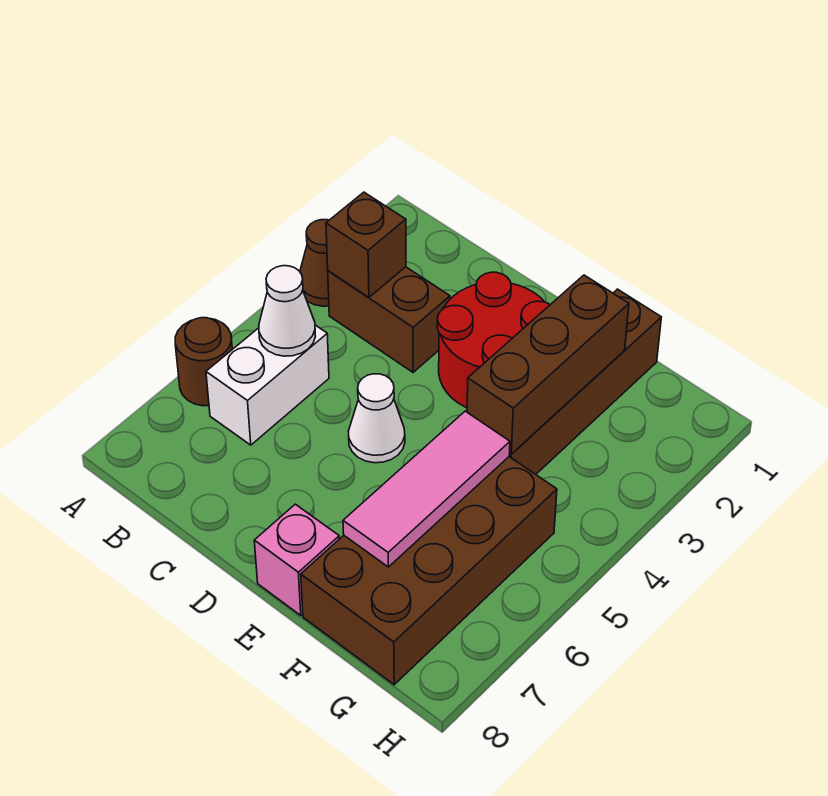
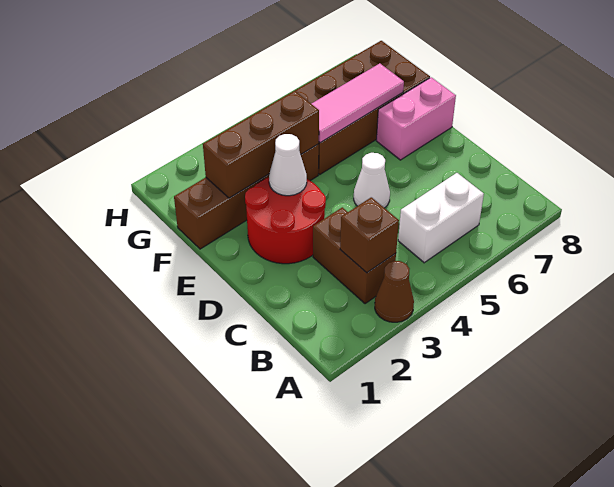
brown 1x1 round brick [175,318,232,406] -> none
white 1x1 cone [259,266,316,356] -> white 1x1 cone moved to [269,134,307,196]
pink 1x1 brick [254,504,339,615] -> pink 1x2 brick [376,77,456,160]

